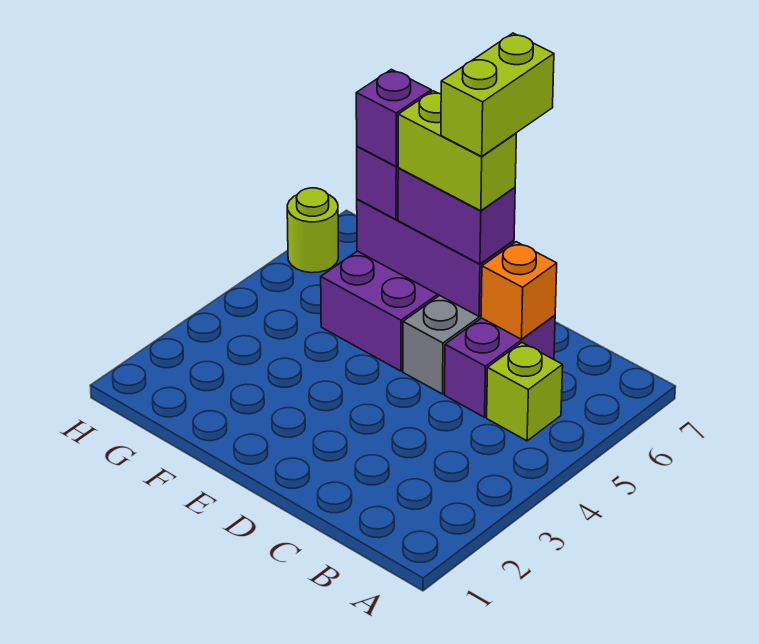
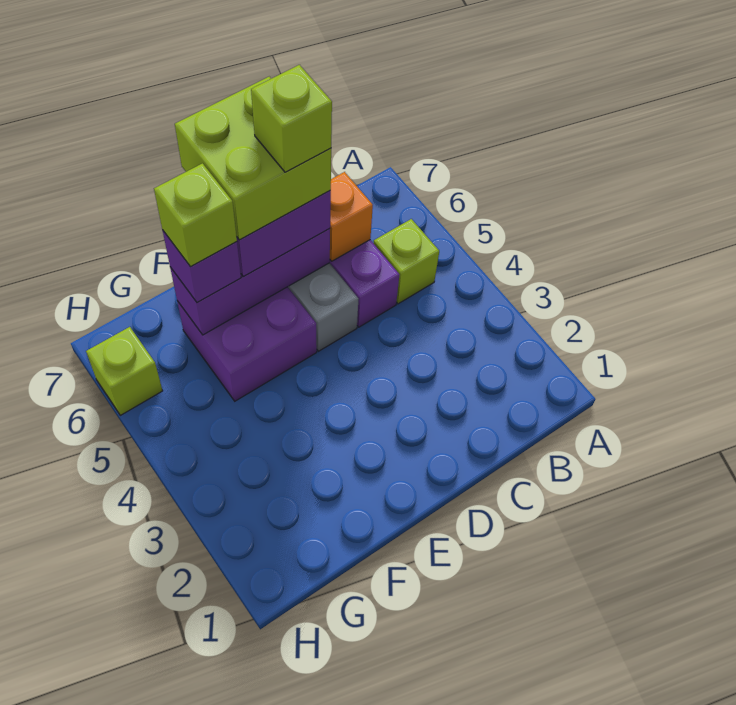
lime 1x2 brick [398,91,516,211] -> lime 2x2 brick [175,77,331,240]
lime 1x2 brick [441,33,554,156] -> lime 1x1 brick [251,65,332,172]
purple 1x1 brick [356,69,431,166] -> lime 1x1 brick [154,163,237,267]
lime 1x1 round brick [287,188,338,273] -> lime 1x1 brick [86,327,163,415]

